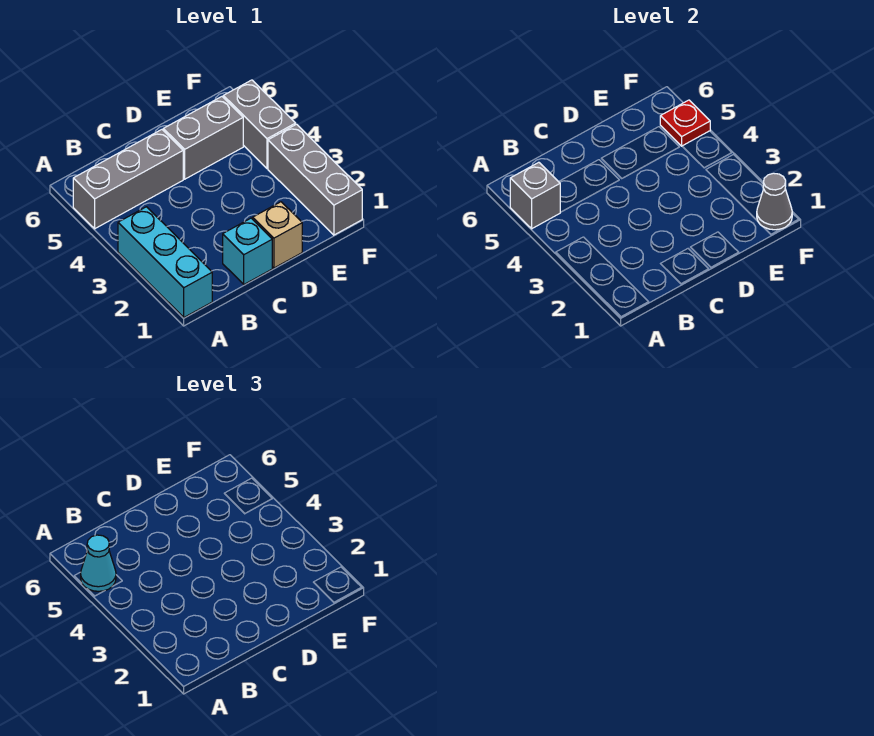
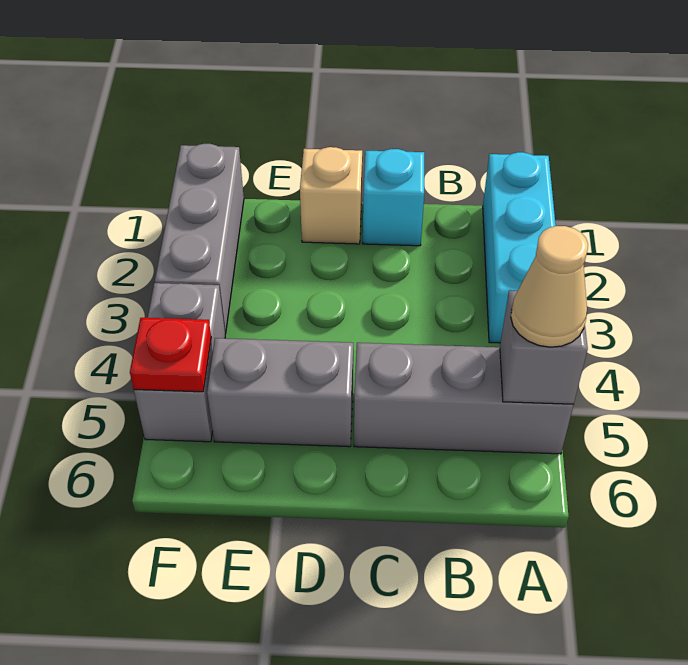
cyan 1x1 cone [81,535,116,591] -> tan 1x1 cone [511,226,588,347]
grey 1x1 cone [757,173,792,230] -> none

